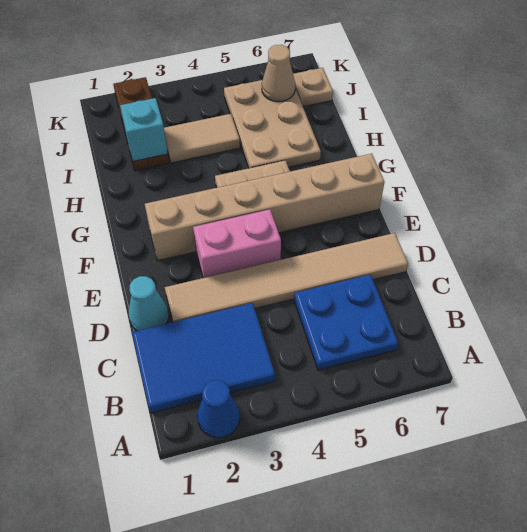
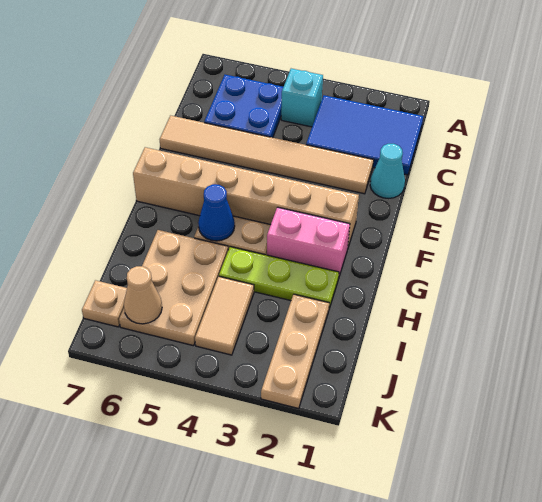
blue 1x1 cone [197,380,240,438] -> blue 1x1 cone moved to [198,184,235,241]
pink 1x2 brick [193,209,281,278] -> pink 1x2 brick moved to [267,207,350,279]
none -> lime 1x3 plate [219,247,339,309]
brown 1x3 plate [113,77,169,171] -> tan 1x3 plate [261,294,329,409]
cyan 1x1 brick [120,98,168,161] -> cyan 1x1 brick moved to [281,69,323,127]
tan 1x2 tile [164,114,240,163] -> tan 1x2 tile turned to [195,277,254,355]

